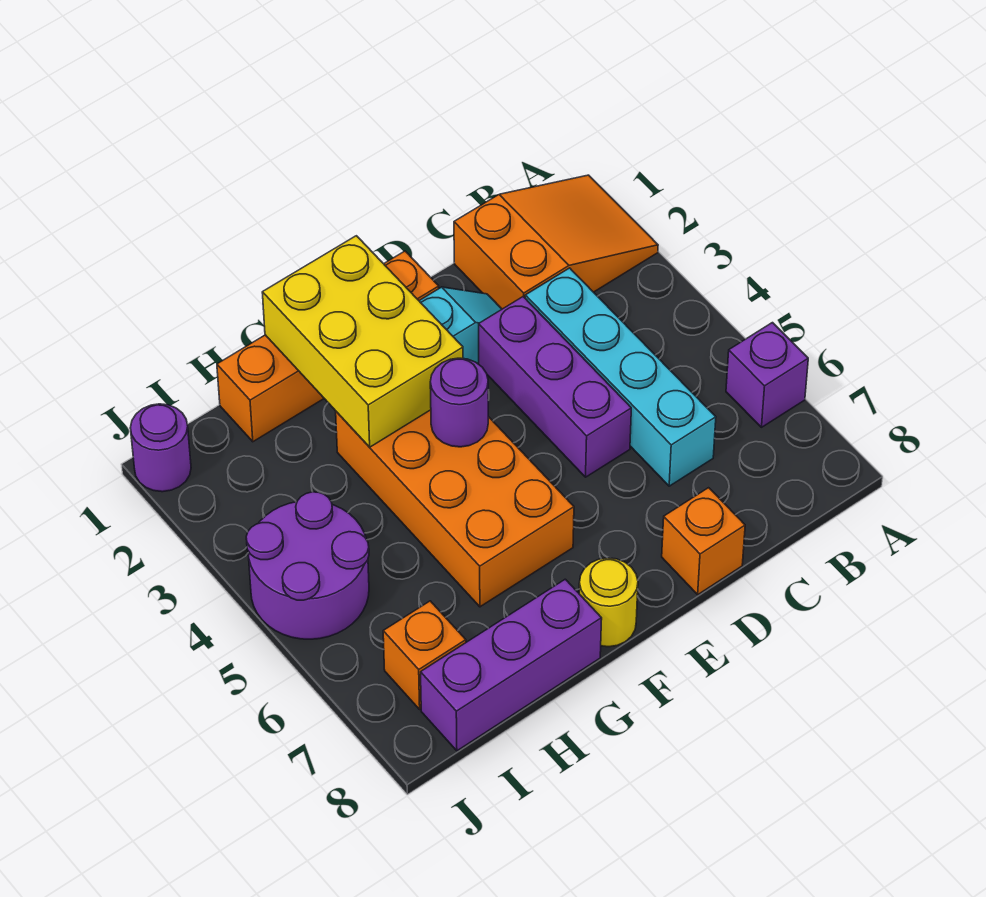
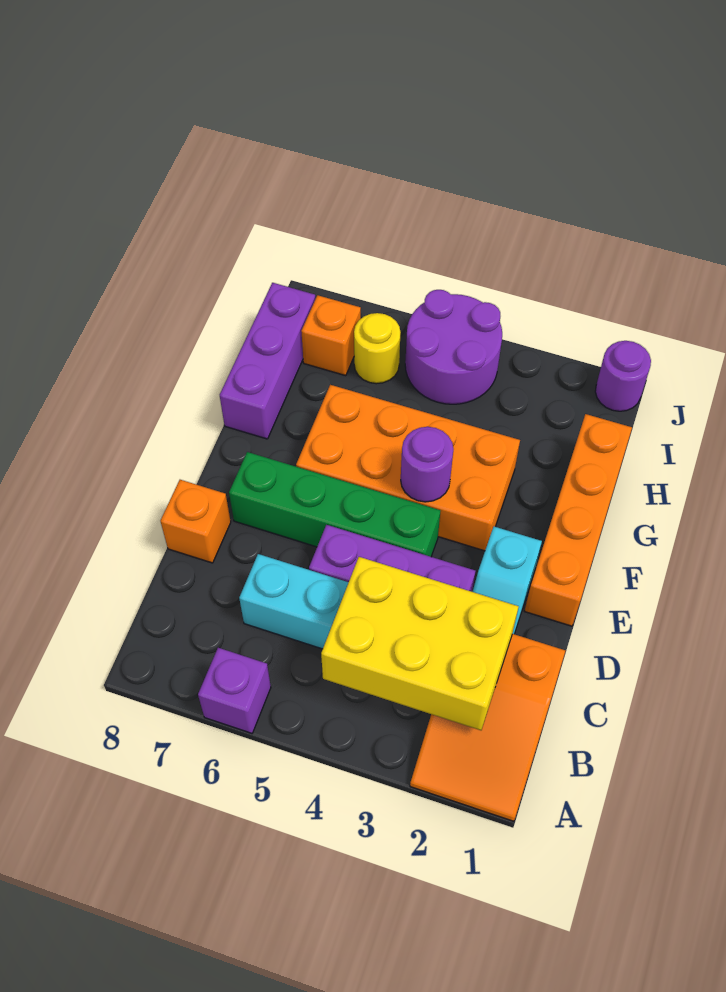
none -> green 1x4 brick [229,452,440,557]
yellow 2x3 brick [262,236,463,447] -> yellow 2x3 brick moved to [321,557,519,730]
yellow 1x1 round brick [579,558,638,647] -> yellow 1x1 round brick moved to [354,313,400,384]

